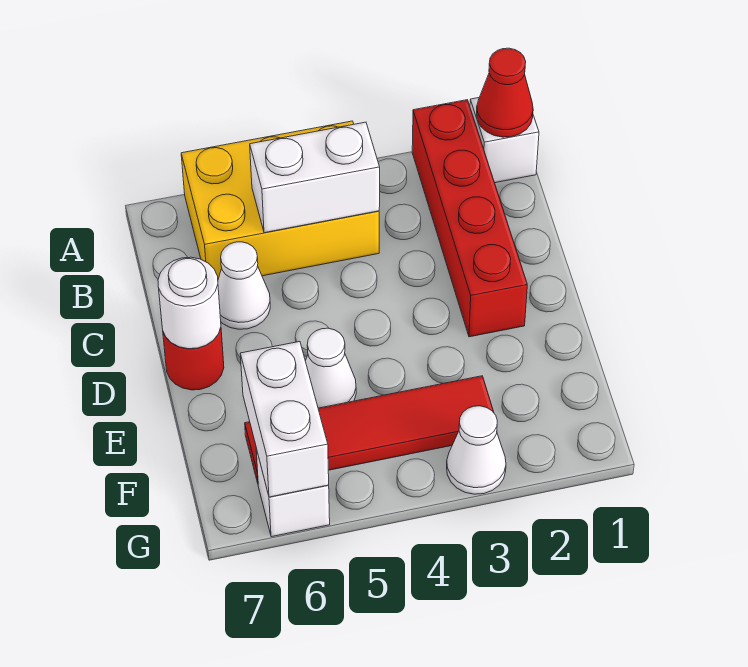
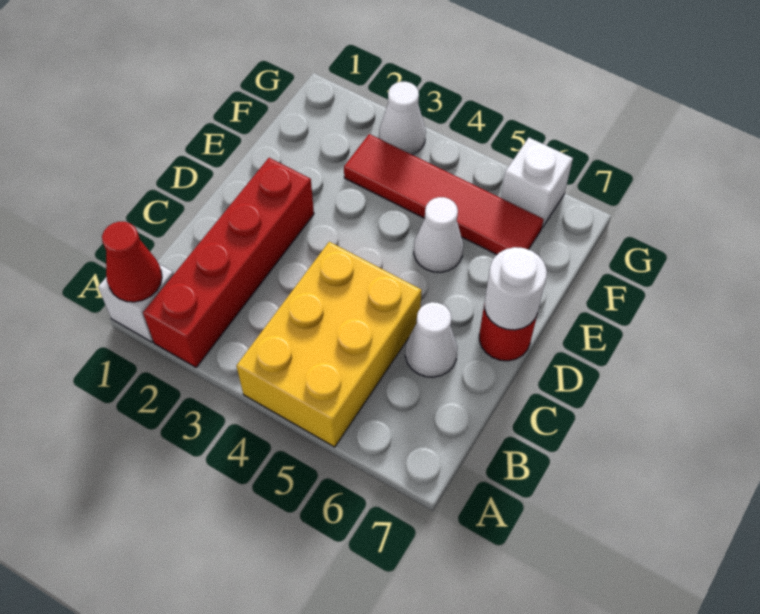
yellow 2x3 brick [181,121,379,279] -> yellow 2x3 brick turned to [237,242,422,447]
white 1x2 brick [250,122,380,233] -> none
white 1x2 brick [240,342,329,497] -> none

